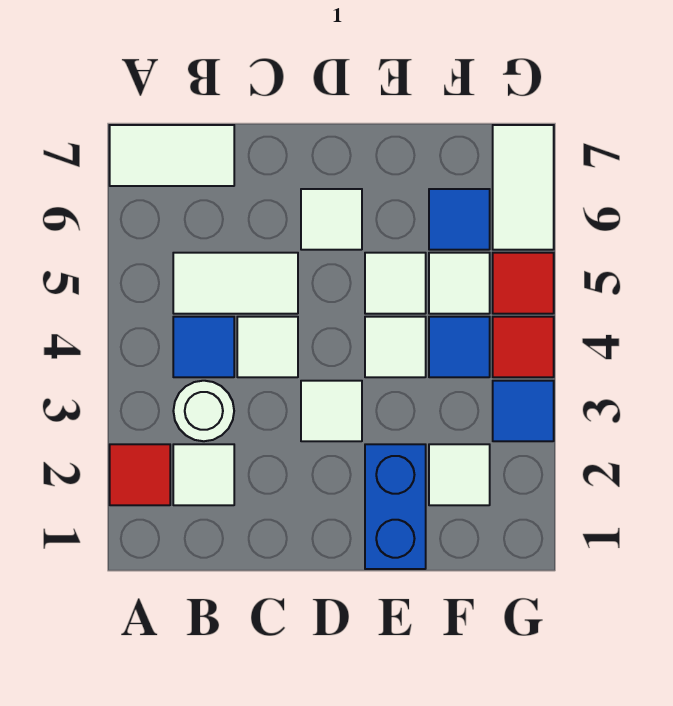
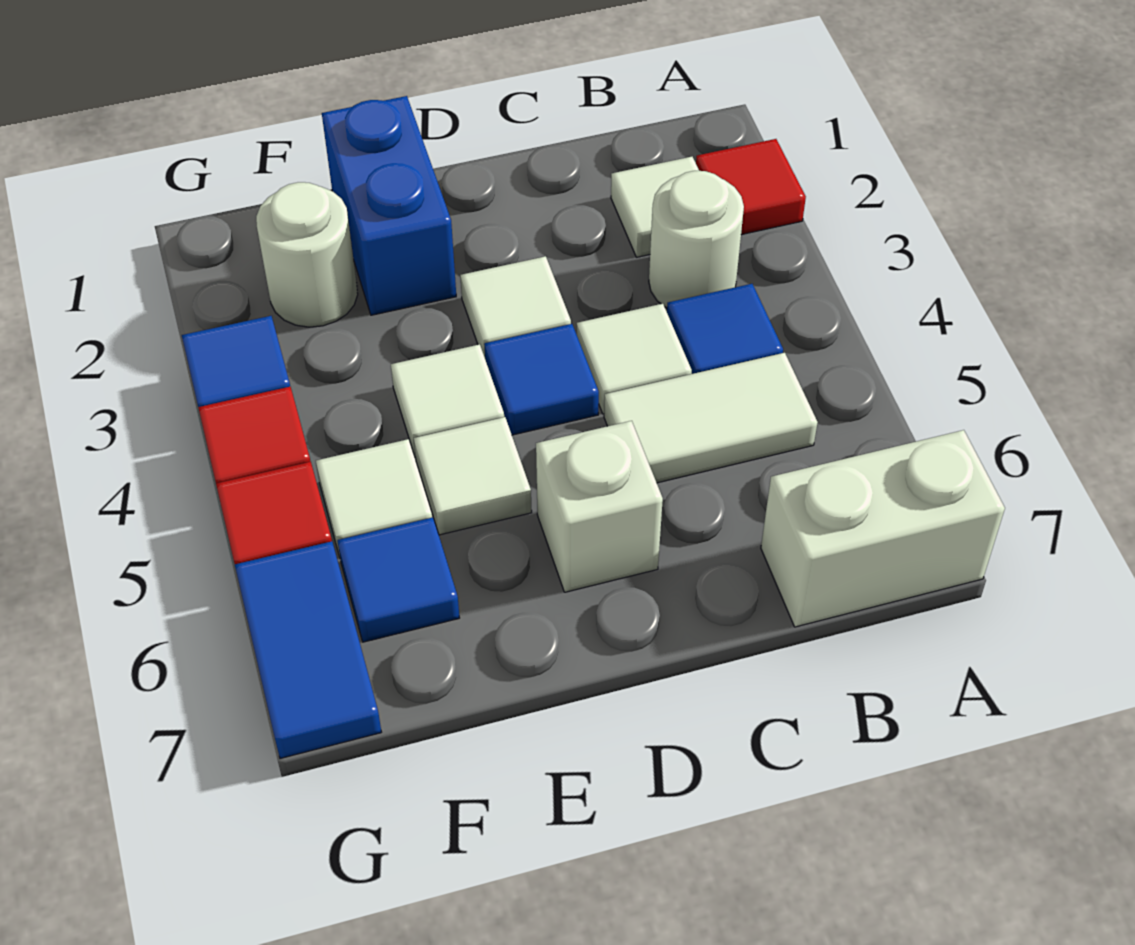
white 1x2 tile [110,125,234,186] -> white 1x2 brick [761,430,1005,627]
white 1x1 tile [301,189,362,250] -> white 1x1 brick [536,421,663,592]
white 1x1 tile [429,444,490,505] -> white 1x1 round brick [256,182,358,327]
blue 1x1 tile [429,317,490,377] -> blue 1x1 tile moved to [484,324,599,435]
white 1x2 tile [493,125,554,250] -> blue 1x2 tile [235,541,381,758]

